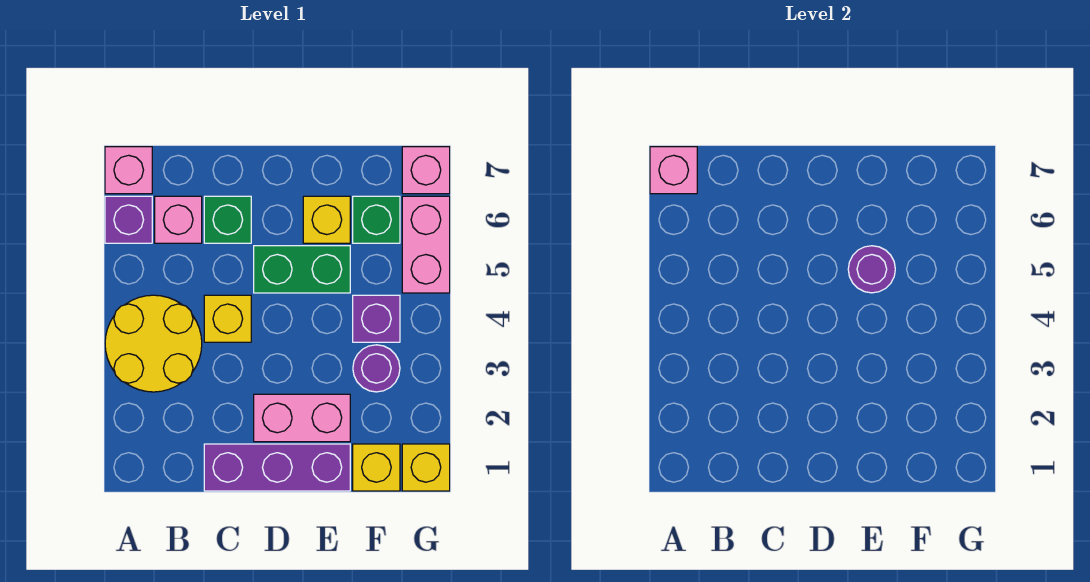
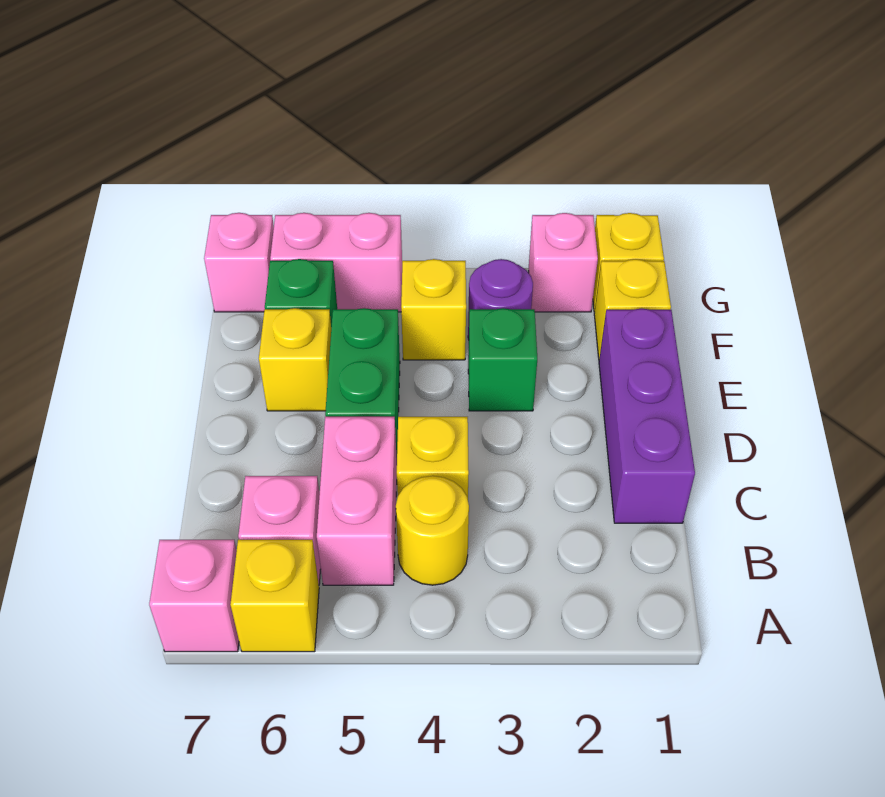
yellow 2x2 round brick [105,295,202,392] -> yellow 1x1 round brick [396,476,469,585]
purple 1x1 brick [105,196,152,243] -> yellow 1x1 brick [230,540,319,652]
pink 1x1 brick [650,147,697,194] -> pink 1x1 brick moved to [529,213,598,312]
green 1x1 brick [204,196,251,243] -> green 1x1 brick moved to [468,308,537,411]
pink 1x2 brick [254,394,350,442] -> pink 1x2 brick moved to [317,417,397,585]
purple 1x1 round brick [848,246,895,293] -> none
purple 1x1 brick [353,295,400,342] -> yellow 1x1 brick [401,259,466,360]

